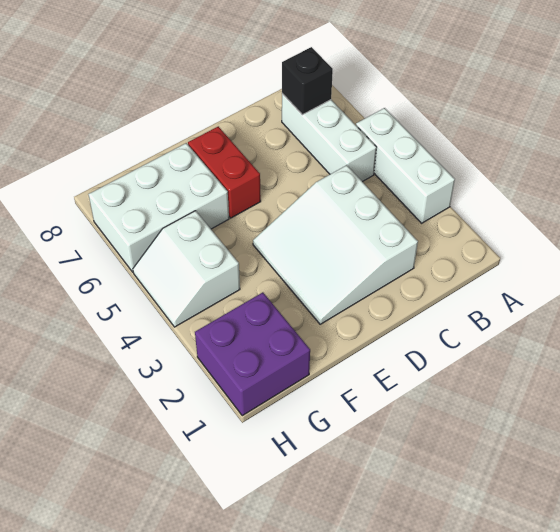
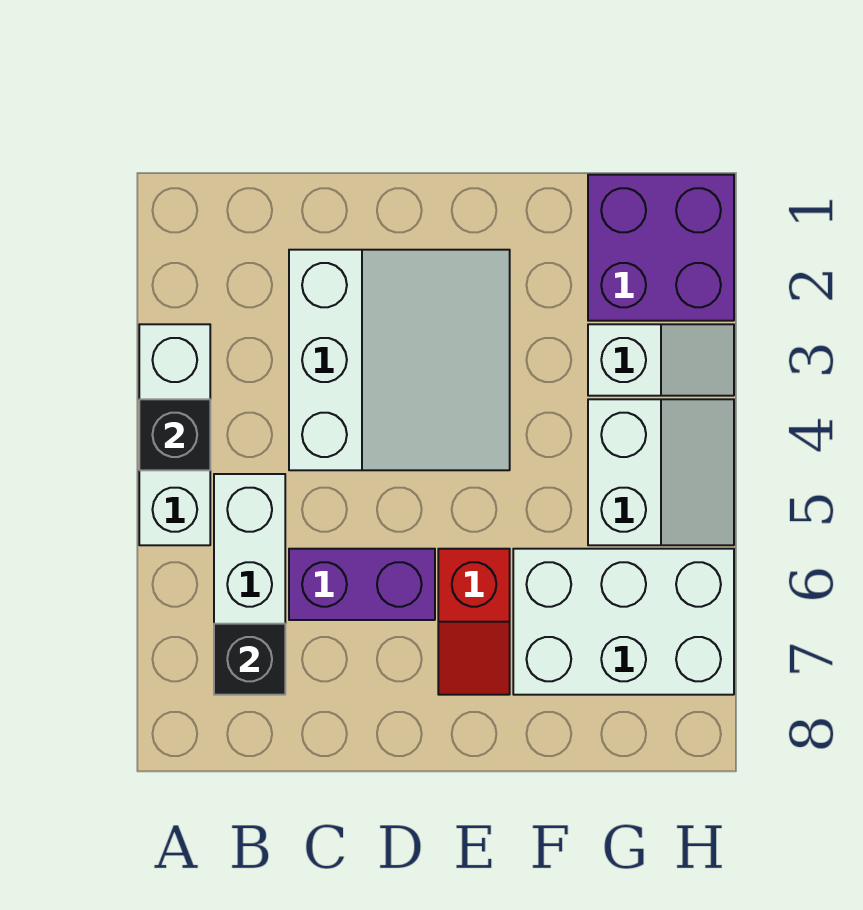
none -> black 1x1 brick [139,399,210,470]
none -> purple 1x2 brick [289,549,435,620]
red 1x2 brick [188,126,261,218] -> red 1x2 slope [438,549,510,695]
none -> white 1x2 slope [588,324,734,396]

